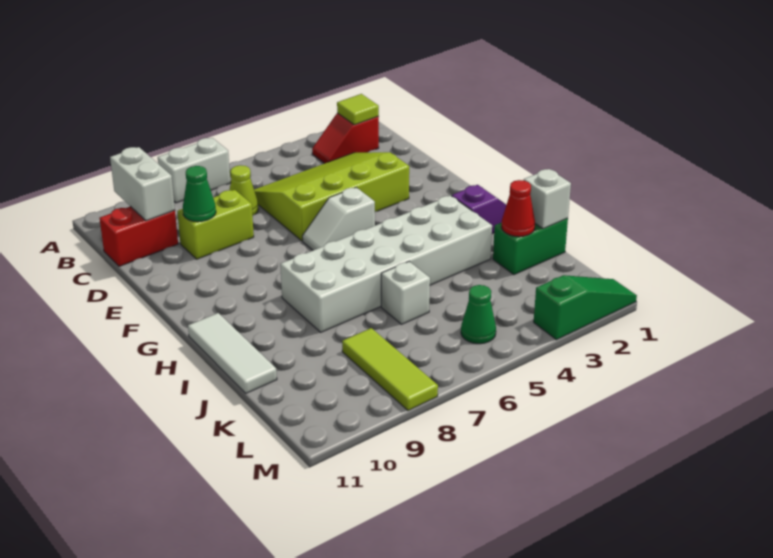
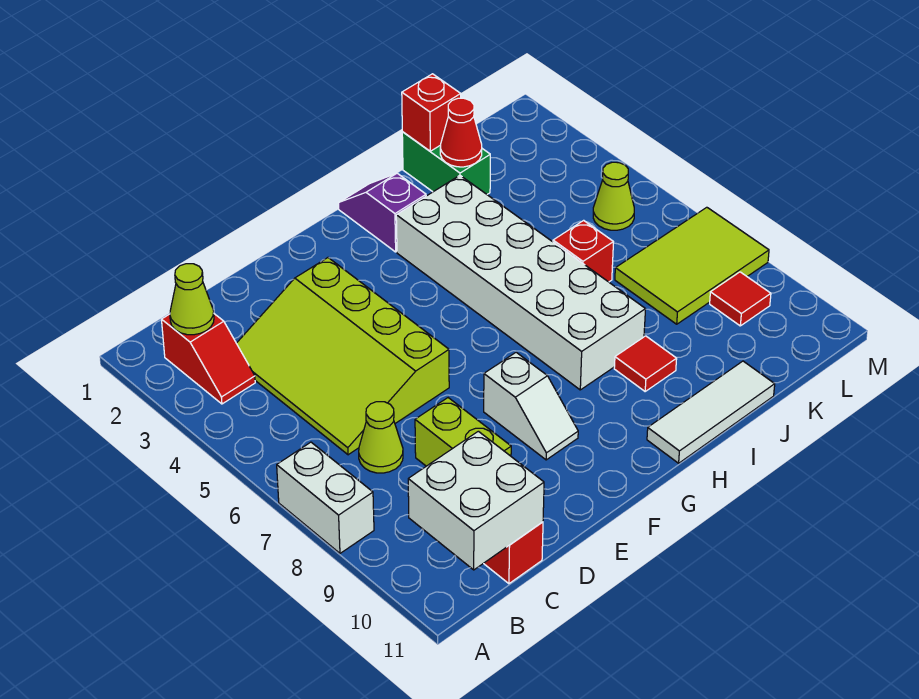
lime 1x1 tile [337,94,379,125] -> lime 1x1 cone [170,264,214,335]
white 1x2 brick [110,147,175,221] -> white 2x2 brick [408,431,544,570]
green 1x1 cone [183,166,216,222] -> none
white 1x2 slope [302,187,375,250] -> white 1x2 slope moved to [484,352,578,460]
none -> red 1x1 tile [614,336,677,391]
white 1x1 brick [524,169,571,229] -> red 1x1 brick [402,74,461,151]
white 1x1 brick [381,262,430,324] -> red 1x1 brick [553,220,613,282]
lime 1x3 tile [342,328,438,410] -> lime 2x3 tile [615,207,769,324]
green 1x1 cone [461,285,496,344] -> lime 1x1 cone [593,162,634,230]
none -> red 1x1 tile [710,272,771,326]
green 1x3 slope [534,275,637,340] -> none

